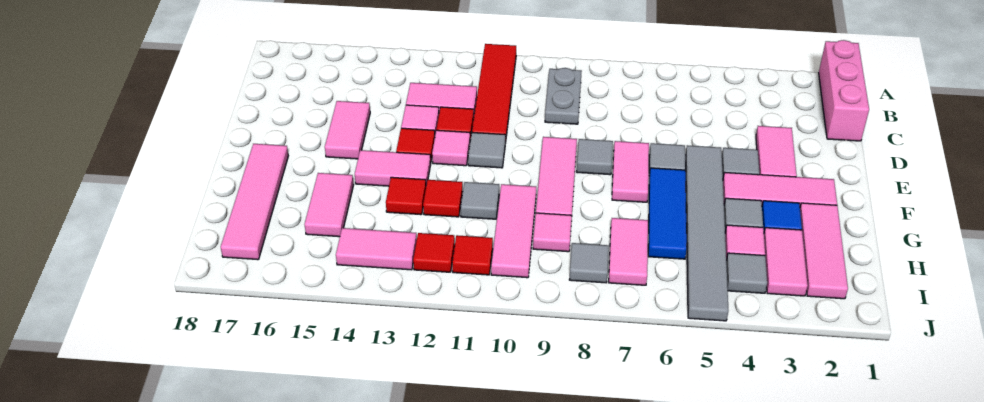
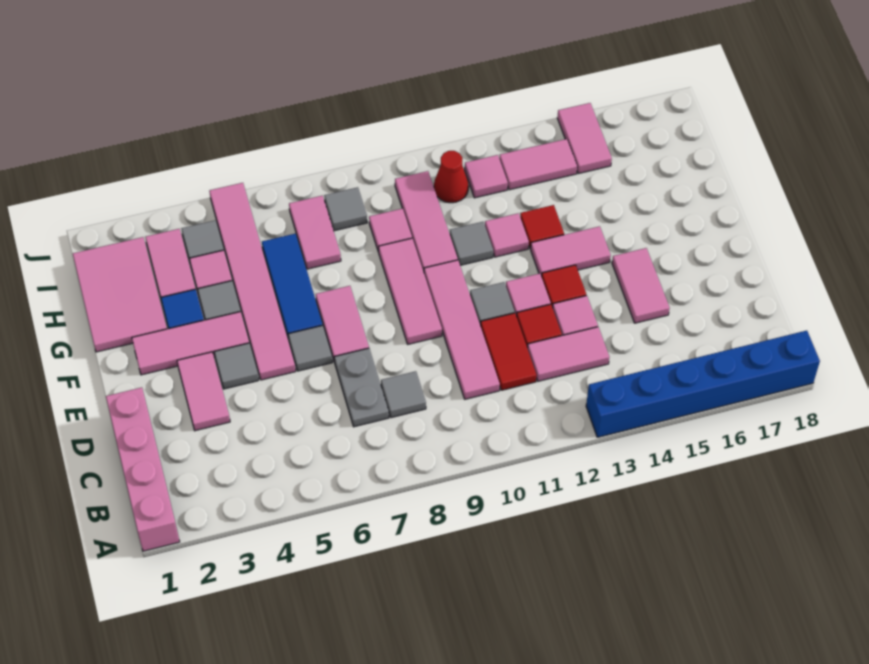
pink 1x3 brick [819,40,869,141] -> pink 1x4 brick [106,388,180,551]
red 1x4 tile [472,44,516,143] -> red 1x2 tile [481,313,537,390]
none -> blue 1x6 brick [586,331,820,437]
grey 1x2 plate [545,68,582,124] -> grey 1x2 plate moved to [334,348,389,427]
grey 1x6 tile [685,145,729,321] -> pink 1x6 tile [209,183,296,380]
grey 1x1 tile [577,139,613,175] -> grey 1x1 tile moved to [381,371,426,418]
pink 1x4 tile [221,144,288,260] -> pink 1x4 tile moved to [424,260,500,399]
pink 1x3 tile [800,203,848,299] -> pink 2x3 tile [73,237,167,352]
red 1x1 tile [423,180,463,217] -> pink 1x1 tile [485,213,529,257]
pink 1x2 tile [305,173,353,237] -> pink 1x2 tile moved to [557,103,612,174]
red 1x1 tile [452,235,493,275] -> red 1x1 cone [434,151,469,203]
red 1x1 tile [413,233,455,272] -> pink 1x1 tile [465,155,508,198]

